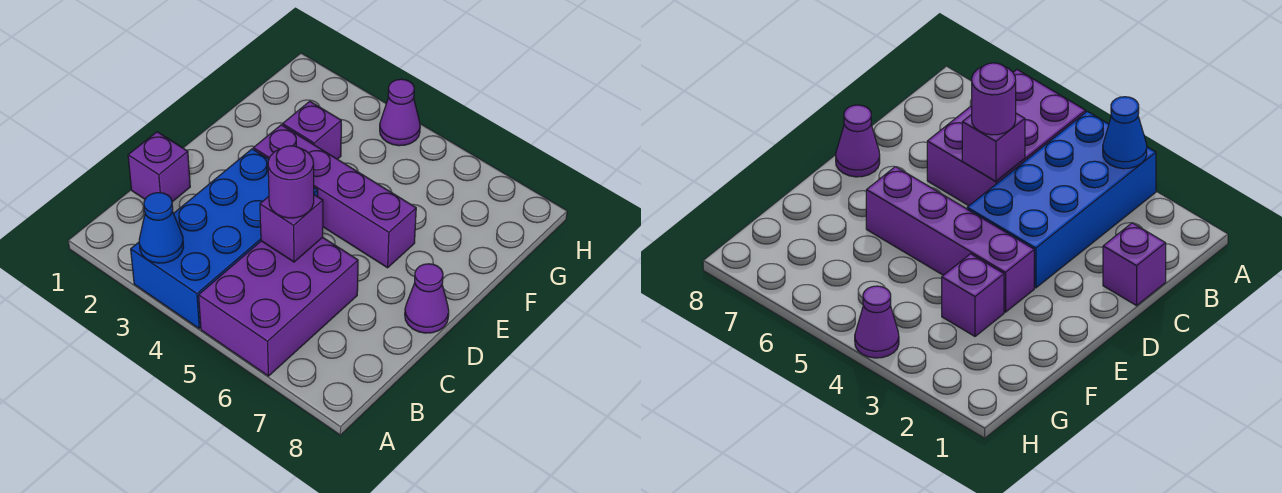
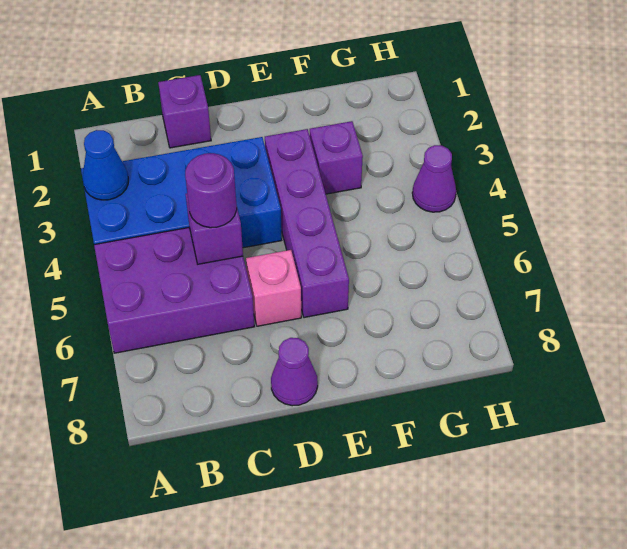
none -> pink 1x1 brick [246,250,301,326]

